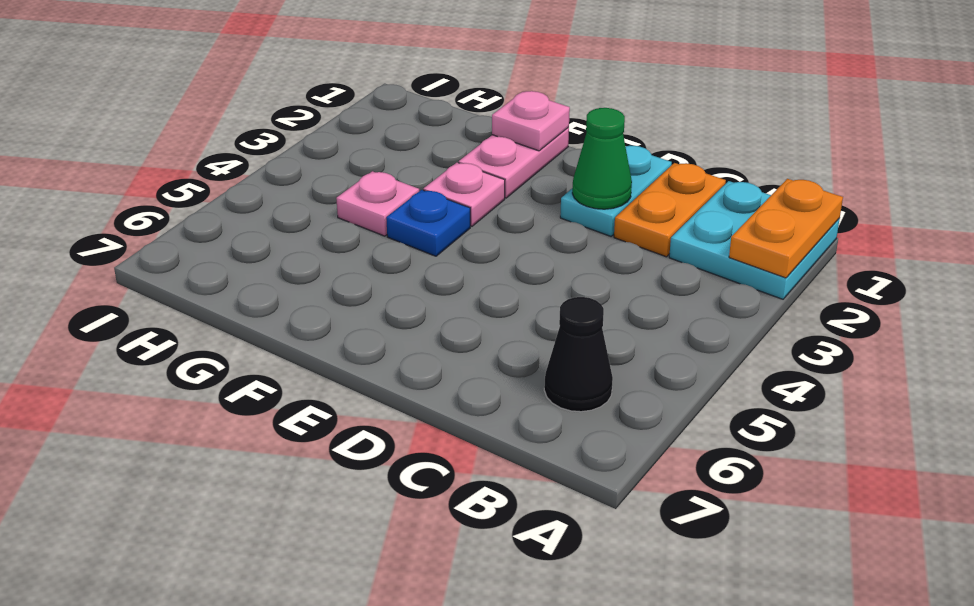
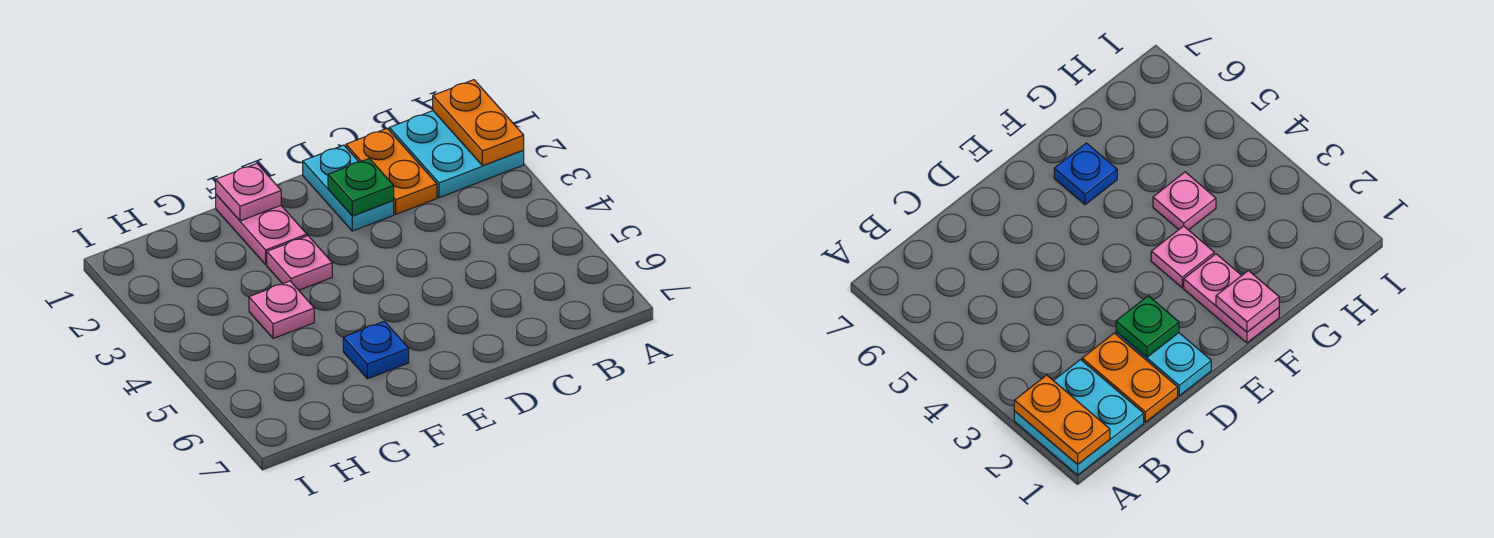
black 1x1 cone [544,297,613,412] -> none
green 1x1 cone [572,108,632,209] -> green 1x1 plate [328,159,394,216]
blue 1x1 plate [386,190,470,256] -> blue 1x1 plate moved to [343,321,409,379]

